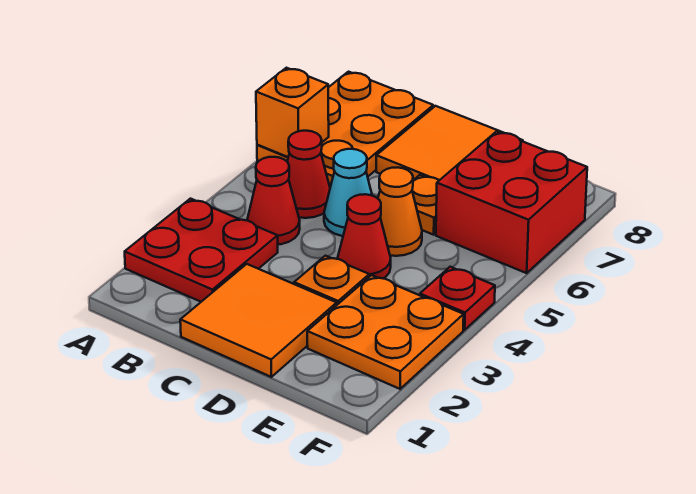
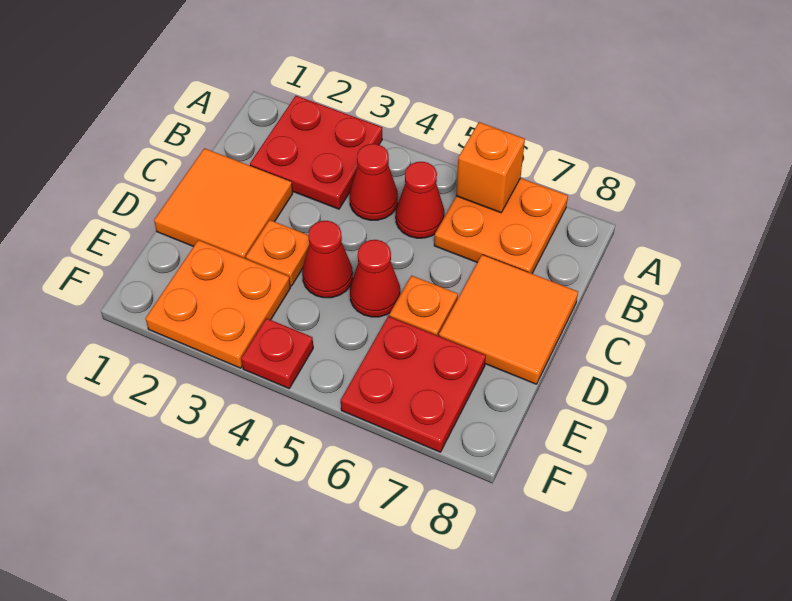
orange 2x3 plate [257,72,433,187] -> orange 2x2 plate [434,178,568,274]
cyan 1x1 cone [324,149,372,236] -> none
orange 1x1 cone [378,167,422,256] -> red 1x1 cone [350,240,400,317]
red 2x2 brick [436,131,587,273] -> red 2x2 plate [341,316,486,452]

